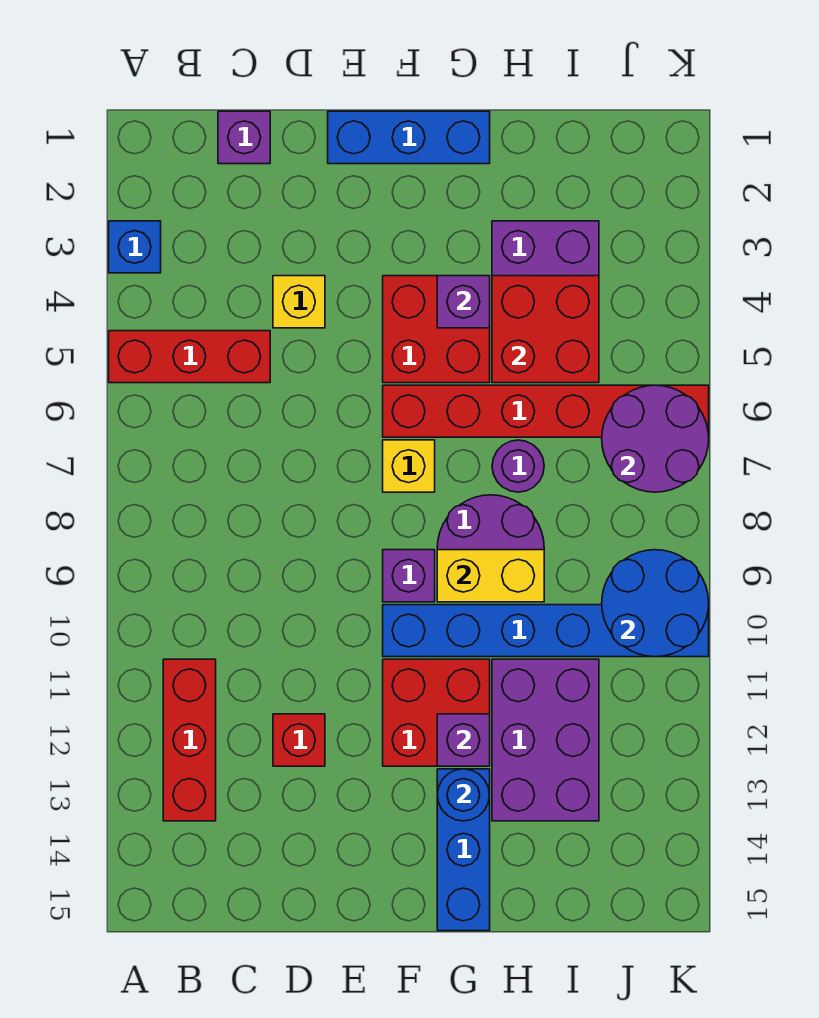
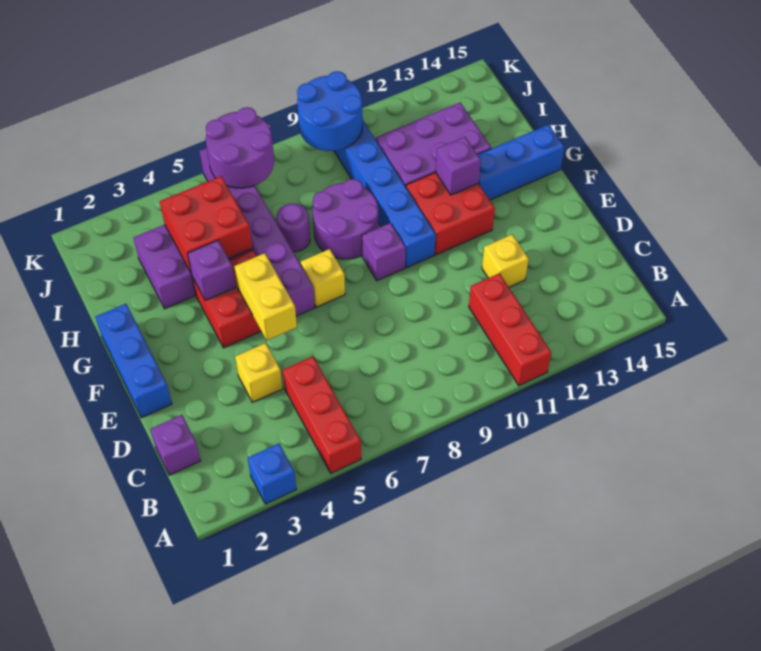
red 1x3 brick [163,659,216,821] -> red 1x3 brick turned to [469,273,551,385]
red 1x1 brick [273,714,325,766] -> yellow 1x1 brick [482,234,529,287]
red 1x6 brick [383,385,709,437] -> purple 1x6 brick [200,148,315,316]
yellow 1x2 brick [437,550,544,602] -> yellow 1x2 brick moved to [234,253,297,340]
blue 1x1 round brick [437,769,489,821] -> none

